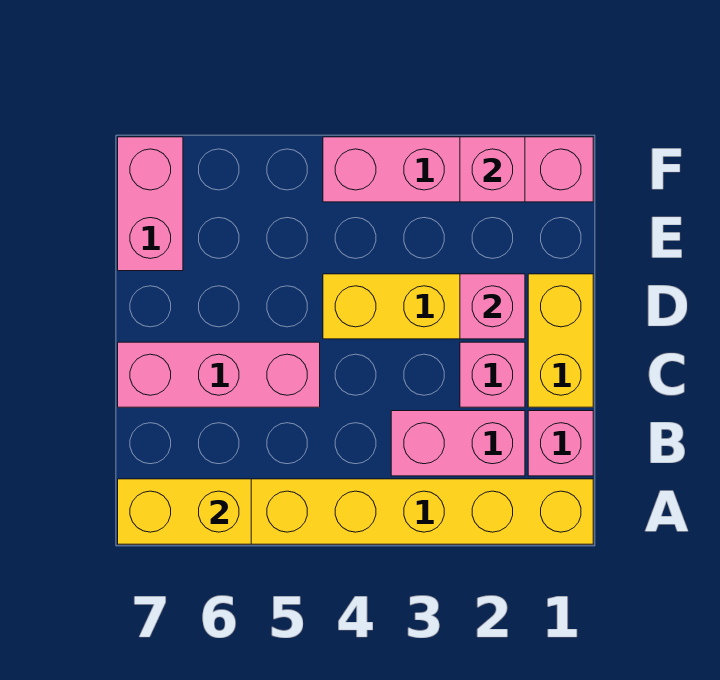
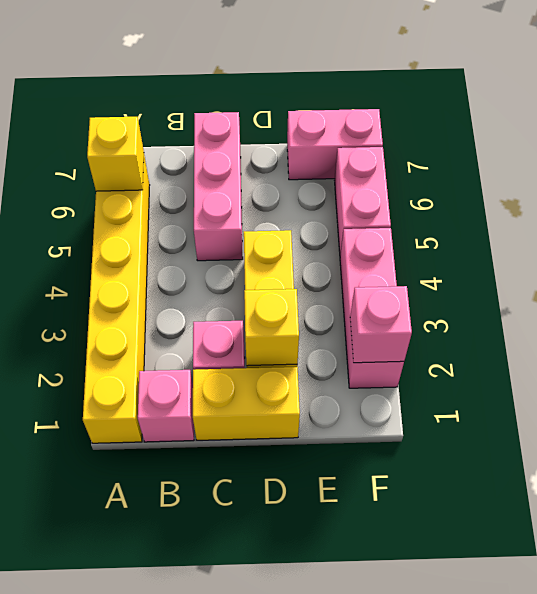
yellow 1x2 brick [118,479,251,544] -> yellow 1x1 brick [87,117,144,191]
pink 1x2 brick [391,411,525,476] -> pink 1x2 brick moved to [335,147,391,255]
pink 1x1 brick [460,274,525,339] -> yellow 1x1 brick [244,289,299,366]
pink 1x4 brick [323,137,593,202] -> pink 1x3 brick [340,228,404,388]

